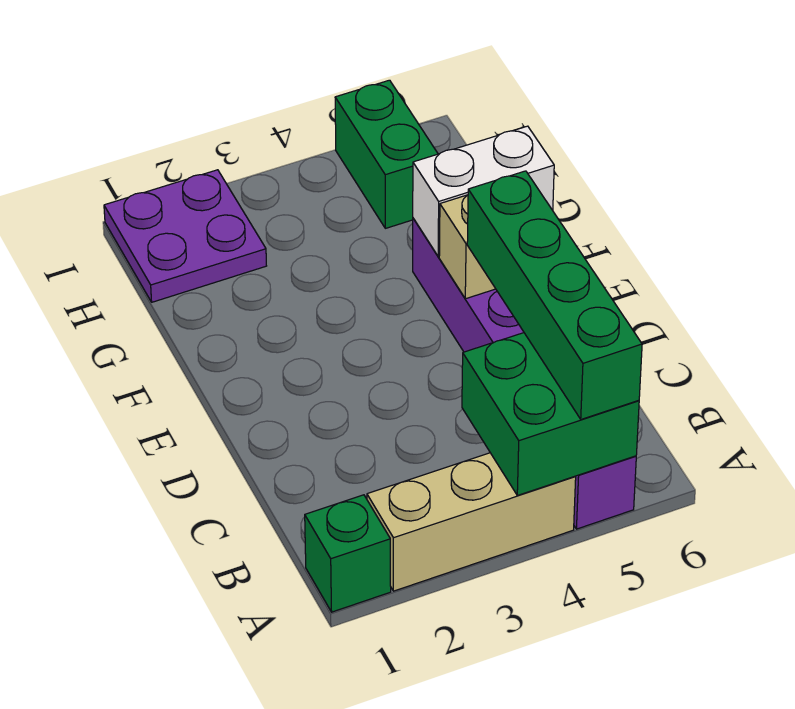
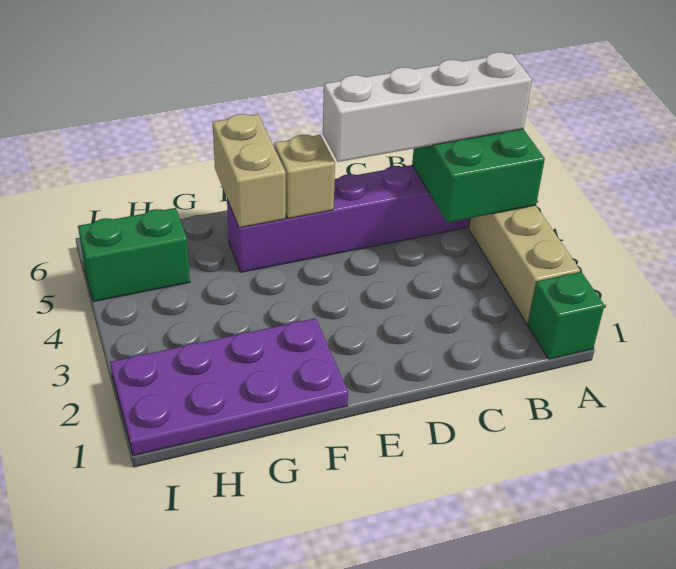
green 1x4 brick [467,171,642,419] -> white 1x4 brick [323,52,532,162]
white 1x2 brick [413,126,554,256] -> tan 1x2 brick [213,114,286,228]
purple 2x2 plate [104,170,266,302] -> purple 2x4 plate [110,318,348,456]

